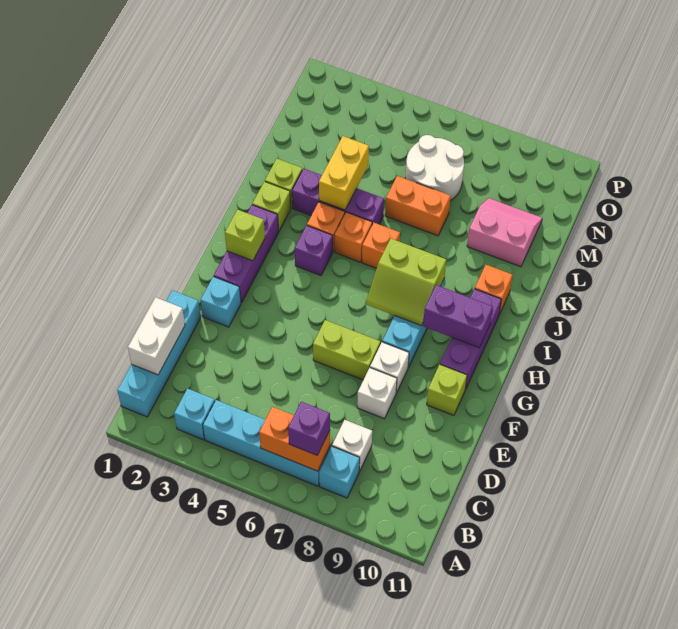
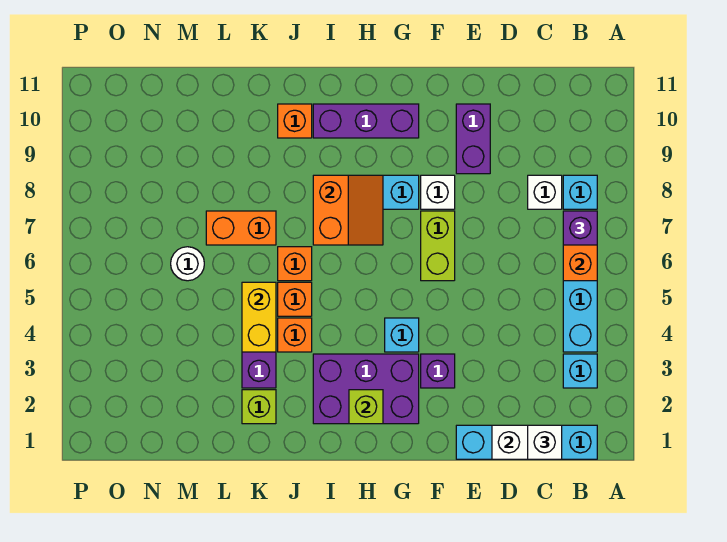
white 1x1 brick [357,368,397,419] -> white 1x1 brick moved to [528,425,562,459]
cyan 1x1 brick [201,277,241,327] -> cyan 1x1 brick moved to [385,318,419,352]
lime 1x1 brick [427,365,467,415] -> none
purple 1x3 brick [214,205,279,303] -> purple 2x3 brick [313,354,419,424]
lime 2x2 slope [366,239,446,326] -> orange 2x2 slope [313,175,383,245]
purple 1x2 brick [423,285,493,348] -> purple 1x2 brick moved to [456,104,490,174]
purple 1x1 brick [295,226,333,276] -> purple 1x1 brick moved to [421,354,455,388]
lime 1x1 brick [252,181,291,231] -> none
yellow 1x2 brick [319,136,369,210] -> yellow 1x2 brick turned to [242,282,276,352]
orange 1x2 brick [385,176,451,236] -> orange 1x2 brick turned to [206,211,276,245]
pink 2x2 slope [467,198,542,267] -> none
white 2x2 round brick [405,135,464,201] -> white 1x1 round brick [171,247,204,281]

